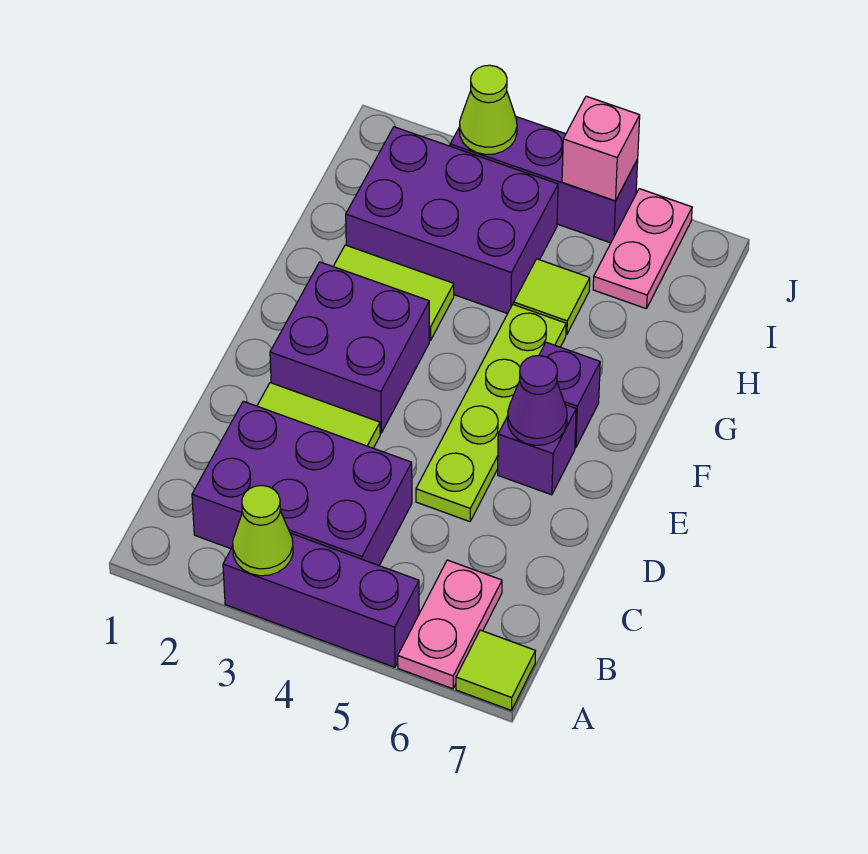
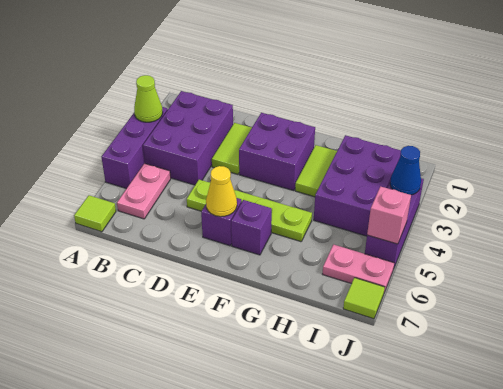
pink 1x2 plate [398,560,502,689] -> pink 1x2 plate turned to [117,163,171,219]
purple 1x1 cone [508,355,567,445] -> yellow 1x1 cone [206,166,237,217]
lime 1x1 tile [514,259,590,335] -> lime 1x1 tile moved to [343,278,385,319]
lime 1x1 cone [460,65,517,154] -> blue 1x1 cone [390,146,421,195]

